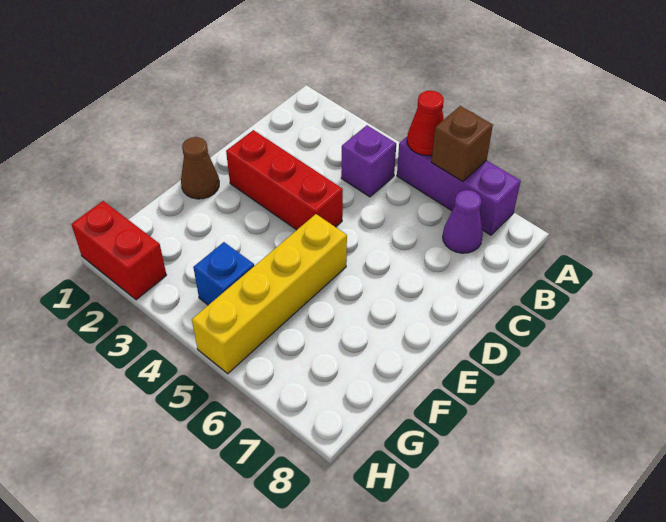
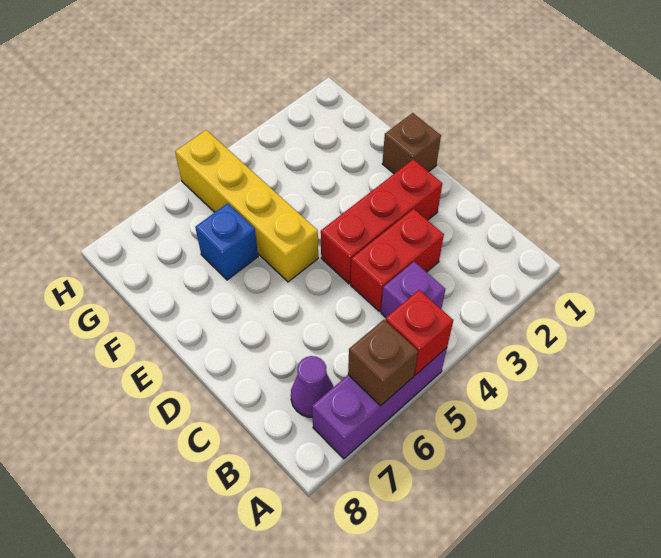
red 1x1 cone [407,91,444,156] -> red 1x1 brick [385,290,453,375]
brown 1x1 cone [181,137,219,199] -> brown 1x1 brick [382,113,441,174]
blue 1x1 brick [193,242,254,305] -> blue 1x1 brick moved to [195,203,258,280]
red 1x2 brick [72,201,166,300] -> red 1x2 brick moved to [351,209,444,311]

